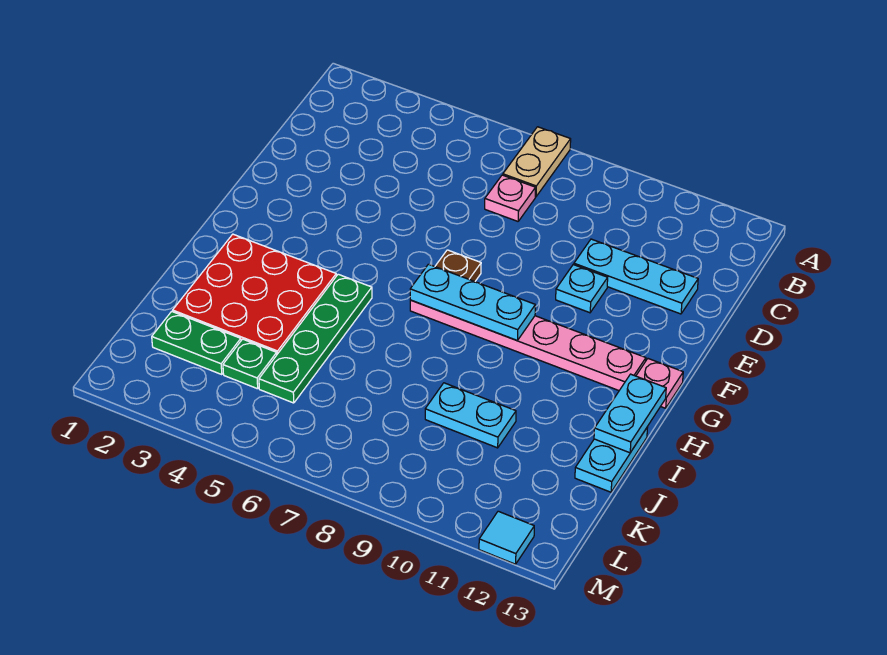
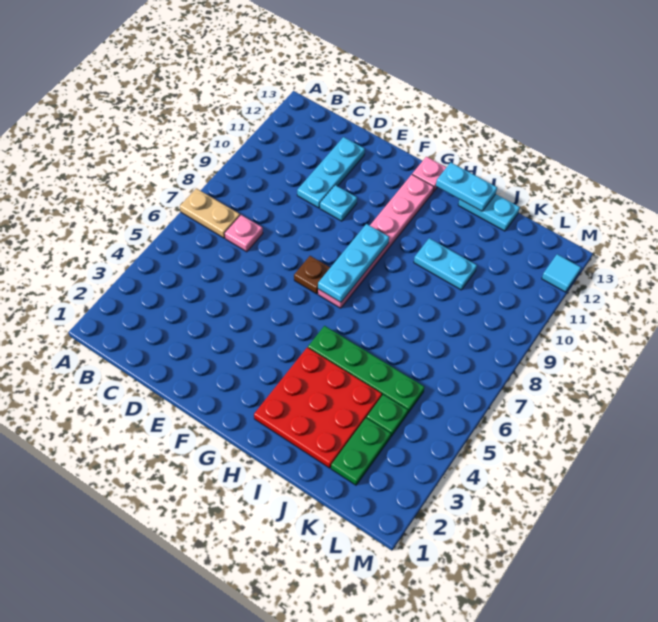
cyan 1x2 plate [425,383,516,448] -> cyan 1x2 plate turned to [414,238,477,290]

